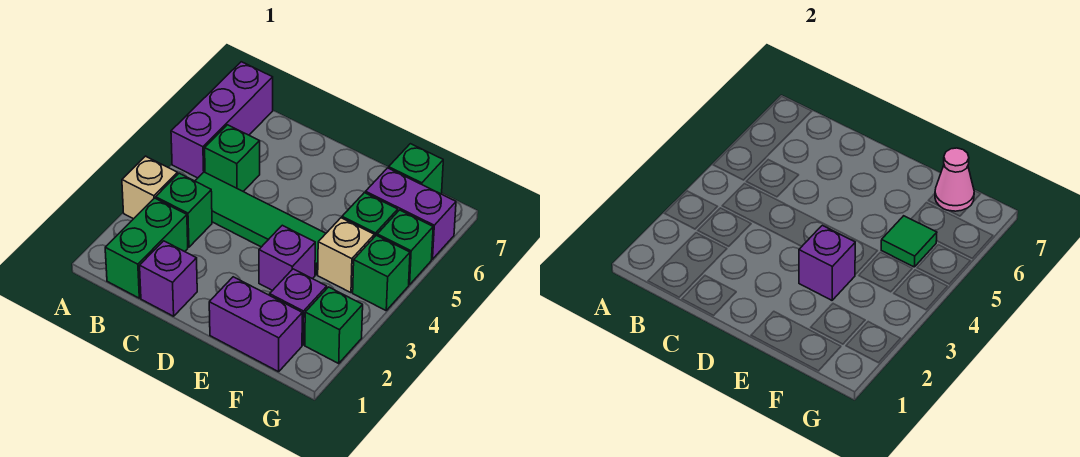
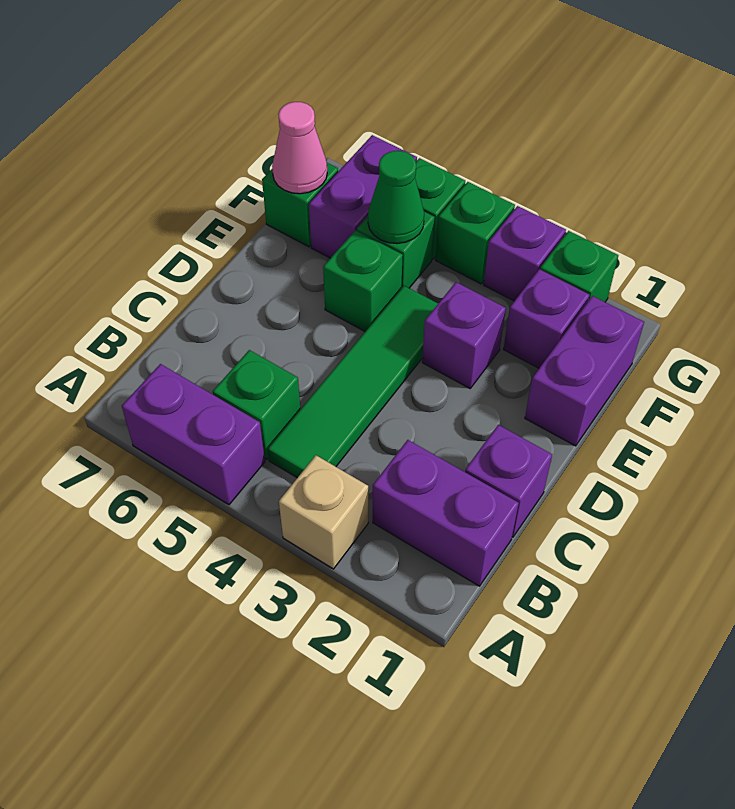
purple 1x3 brick [171,62,273,178] -> purple 1x2 brick [122,364,265,505]
green 1x2 brick [105,198,188,298] -> purple 1x2 brick [373,440,519,586]
green 1x1 brick [156,173,212,247] -> green 1x1 brick moved to [323,230,403,331]
purple 1x1 brick [799,225,855,300] -> purple 1x1 brick moved to [484,206,566,301]
tan 1x1 brick [318,218,374,293] -> none
green 1x1 tile [881,216,937,267] -> green 1x1 cone [368,151,424,244]

